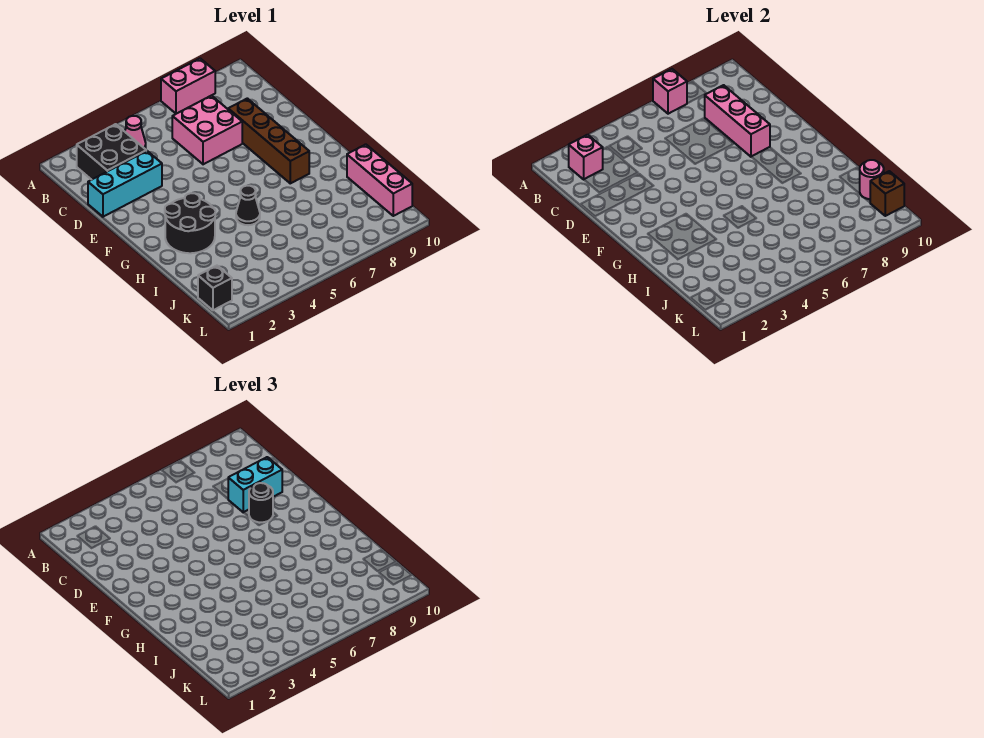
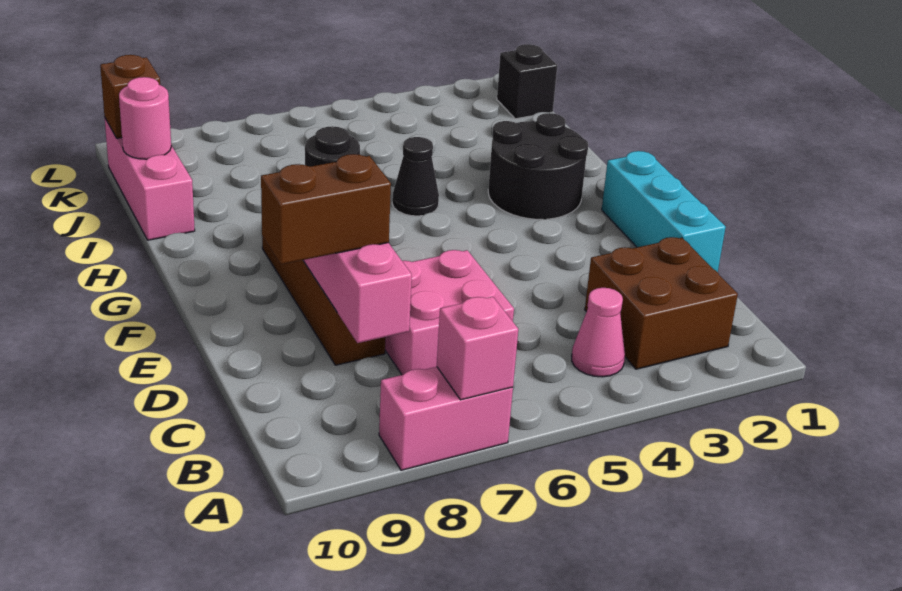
black 2x2 brick [77,124,146,180] -> brown 2x2 brick [585,237,738,369]
pink 1x1 brick [569,135,603,179] -> none
cyan 1x3 brick [88,151,162,217] -> cyan 1x3 brick turned to [602,151,726,272]
cyan 1x2 brick [228,457,282,512] -> brown 1x2 brick [261,154,391,264]

